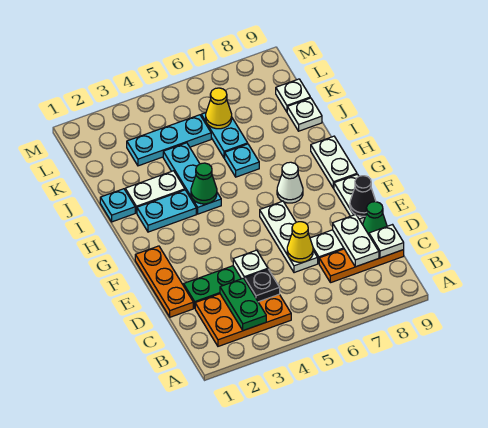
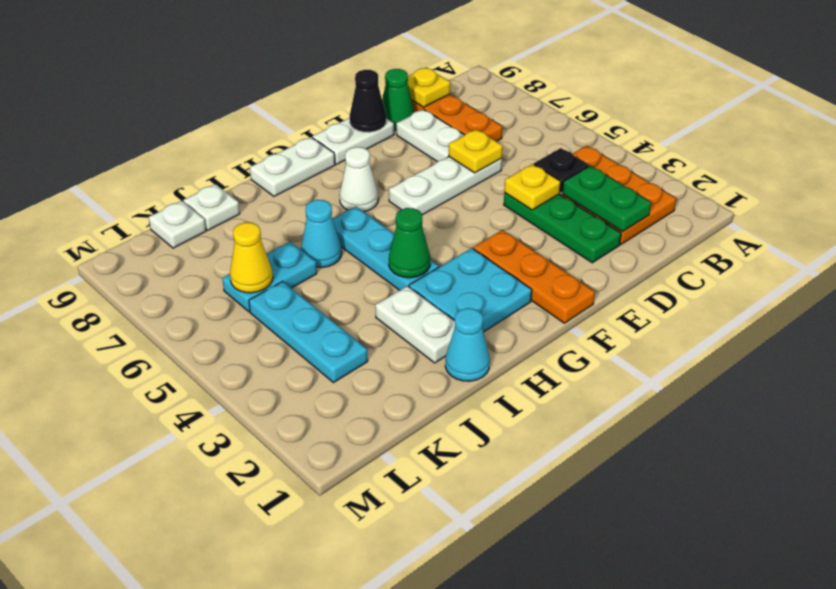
green 1x2 plate [220,278,266,331] -> green 1x2 plate turned to [562,166,651,231]
white 1x2 plate [333,214,379,267] -> none
white 1x1 plate [369,225,404,258] -> yellow 1x1 plate [408,68,450,107]
orange 1x3 plate [135,246,193,317] -> orange 1x3 plate turned to [473,230,595,323]
white 1x1 plate [233,250,268,280] -> yellow 1x1 plate [504,164,561,210]
yellow 1x1 cone [287,222,313,262] -> yellow 1x1 plate [449,129,503,173]
cyan 1x2 plate [137,190,196,232] -> cyan 2x2 plate [409,248,532,332]
cyan 1x3 plate [163,143,221,214] -> cyan 1x3 plate turned to [333,207,439,290]
cyan 1x1 plate [100,189,135,222] -> cyan 1x1 cone [445,308,490,381]
cyan 1x1 plate [225,144,259,177] -> cyan 1x1 cone [301,200,342,268]

